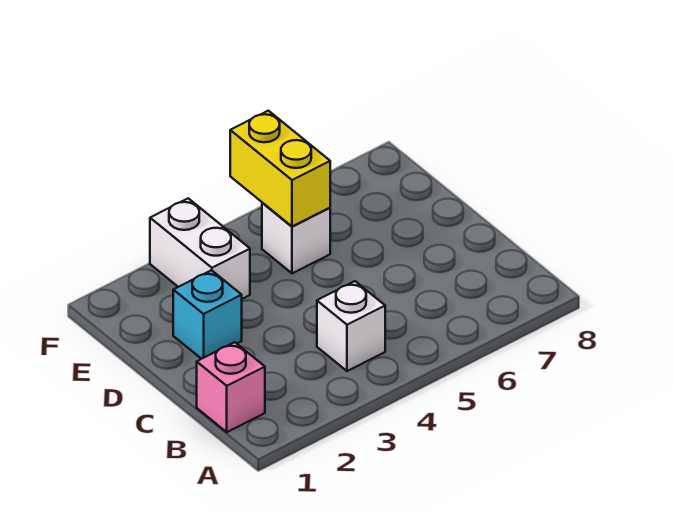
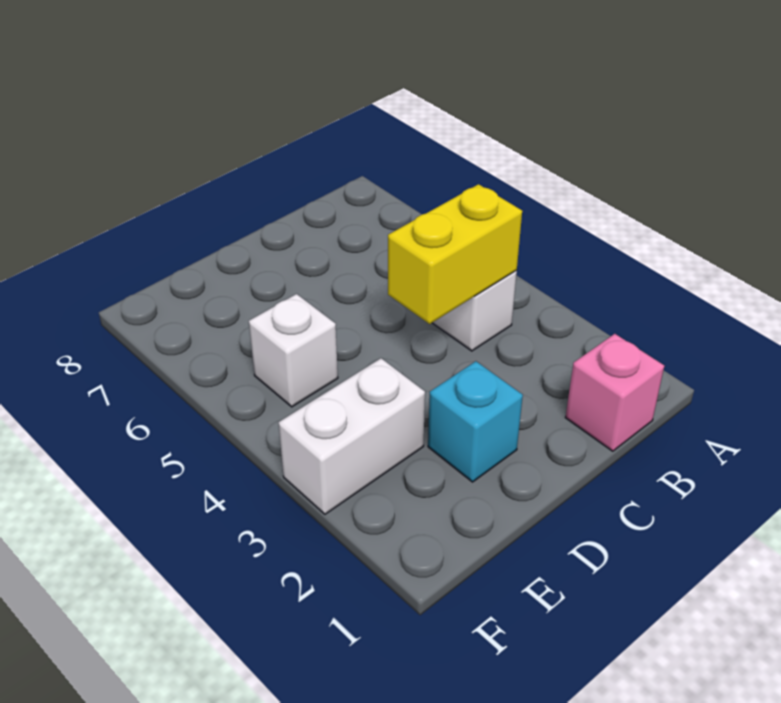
yellow 1x2 brick [230,111,330,227] -> yellow 1x2 brick moved to [388,184,522,324]

